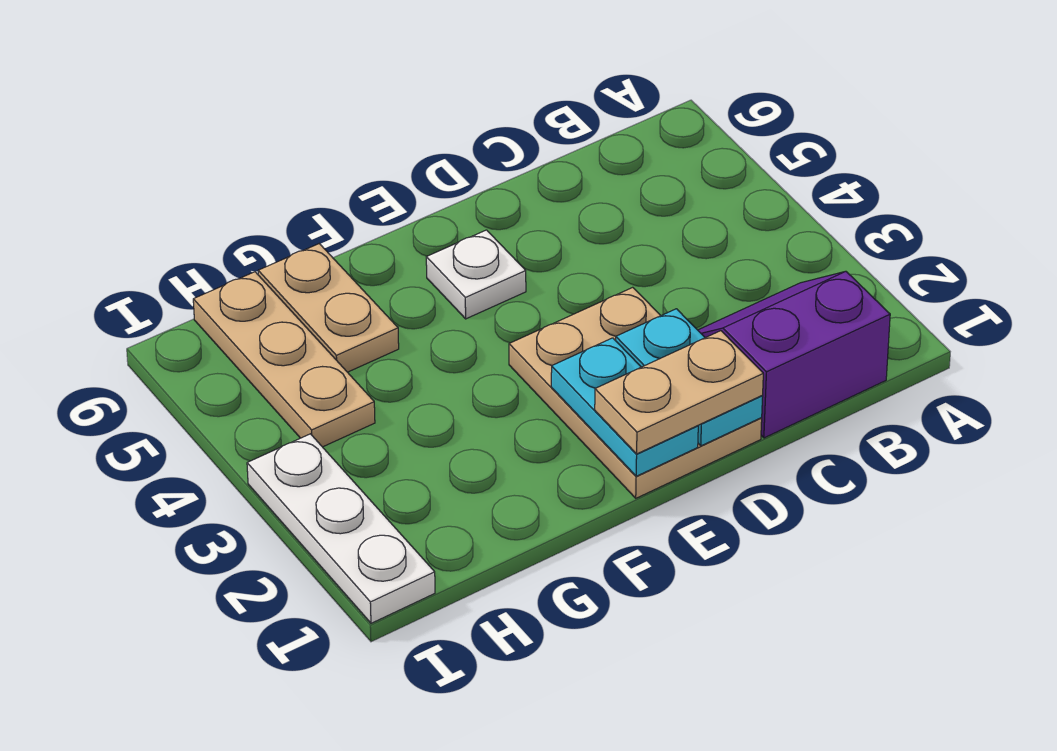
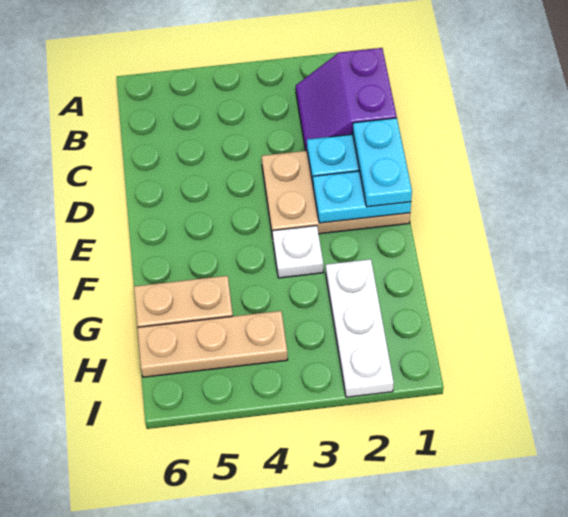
tan 1x2 plate [595,331,763,454] -> cyan 1x2 plate [353,118,412,207]
white 1x1 plate [426,230,526,319] -> white 1x1 plate moved to [272,226,323,278]
white 1x3 plate [247,434,435,623] -> white 1x3 plate turned to [326,259,394,397]

